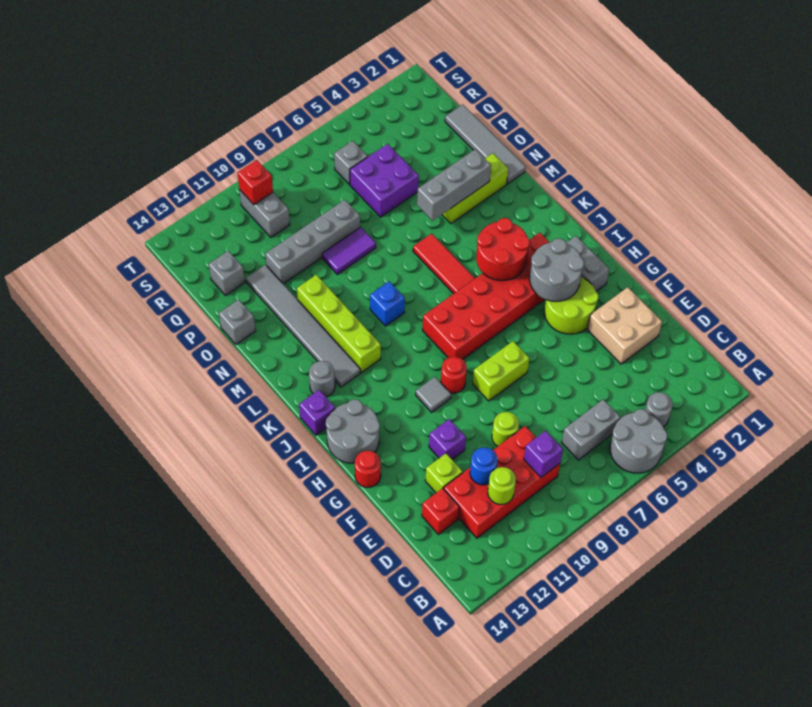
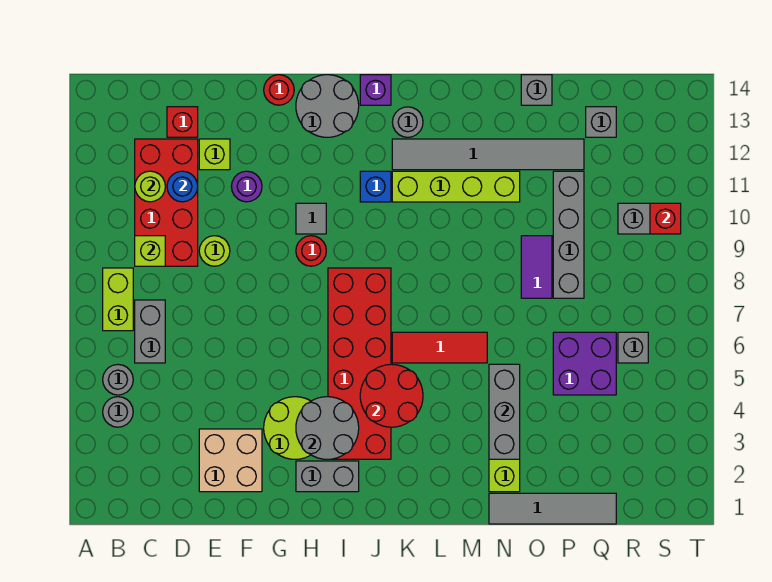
grey 2x2 round brick [610,409,667,473] -> grey 1x1 round brick [103,365,133,395]
purple 1x1 brick [524,431,563,477] -> lime 1x1 brick [135,236,165,266]
purple 1x1 brick [429,419,466,460] -> purple 1x1 round brick [231,171,262,202]
lime 1x2 brick [473,341,530,401] -> lime 1x2 brick moved to [103,268,133,331]
blue 1x1 brick [370,282,405,326] -> blue 1x1 brick moved to [360,171,391,202]

